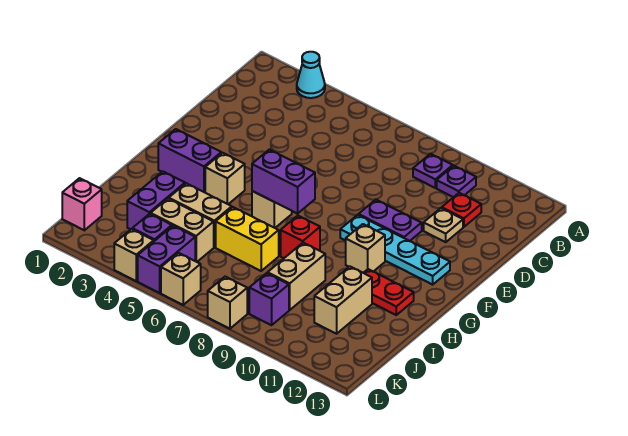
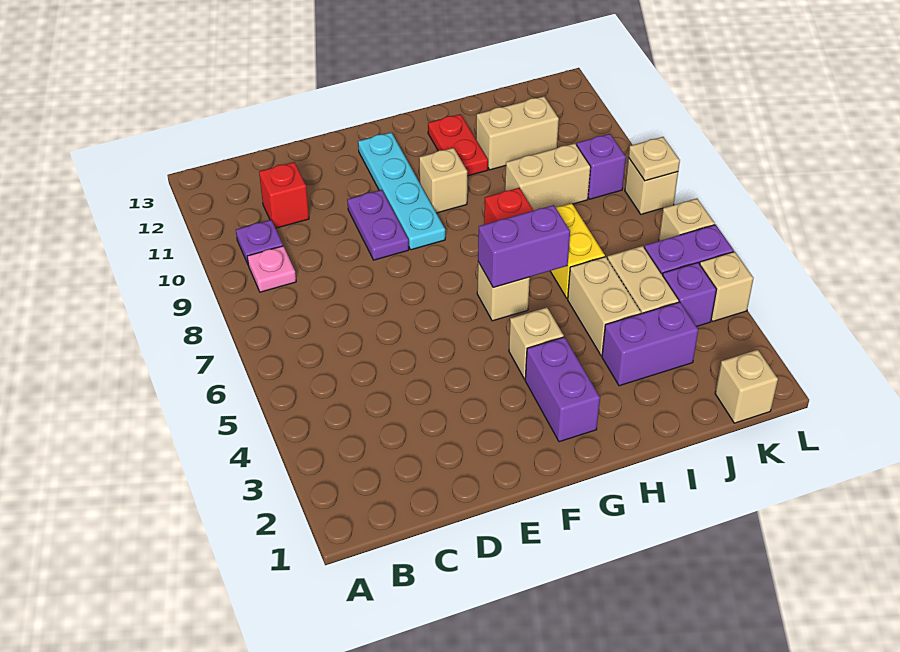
cyan 1x1 cone [297,52,325,98] -> none
purple 1x1 plate [413,154,453,188] -> pink 1x1 plate [247,246,296,292]
red 1x1 plate [442,193,481,227] -> red 1x1 brick [259,162,309,228]
tan 1x1 plate [424,208,463,242] -> tan 1x1 plate moved to [628,137,680,181]
purple 1x2 brick [252,149,315,214] -> purple 1x2 brick turned to [478,205,570,288]
pink 1x1 brick [62,178,102,230] -> tan 1x1 brick [715,350,778,423]

